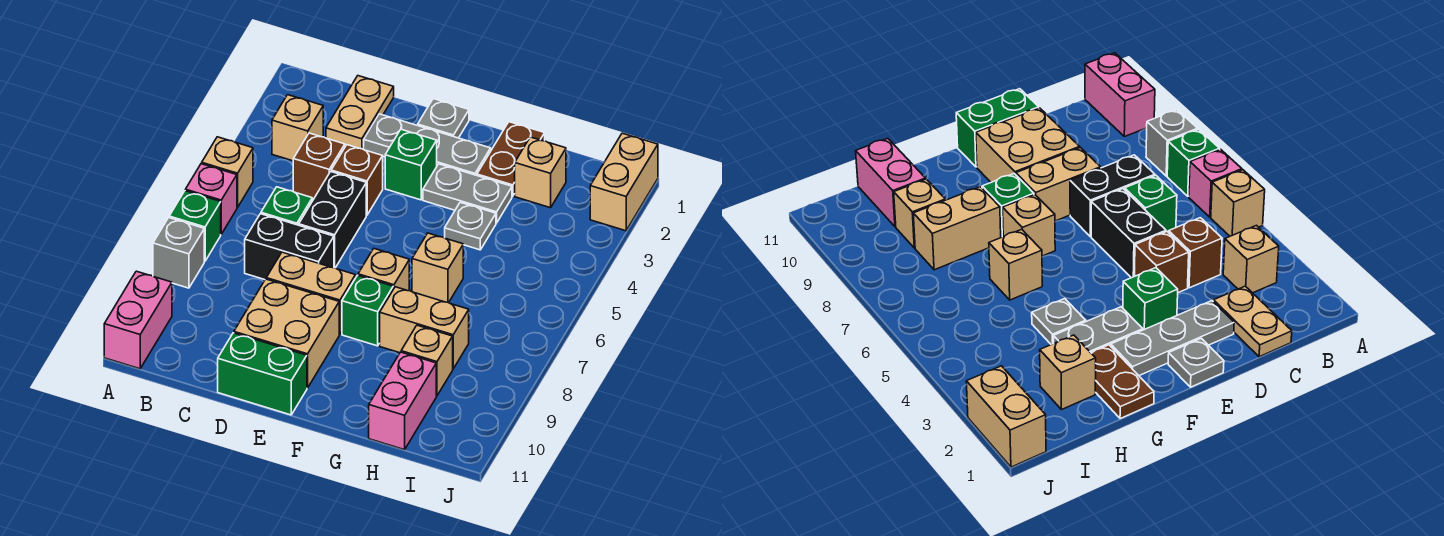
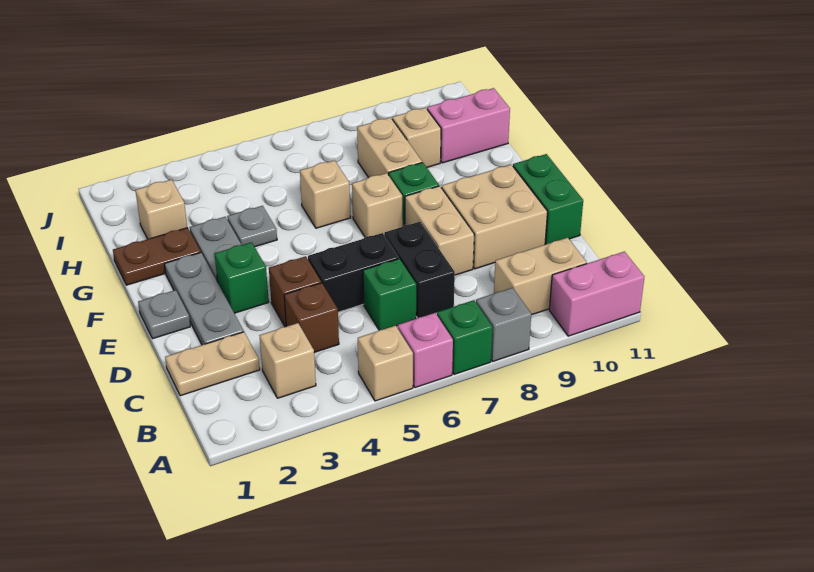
tan 1x2 brick [590,133,658,231] -> tan 1x2 brick moved to [494,238,587,315]

